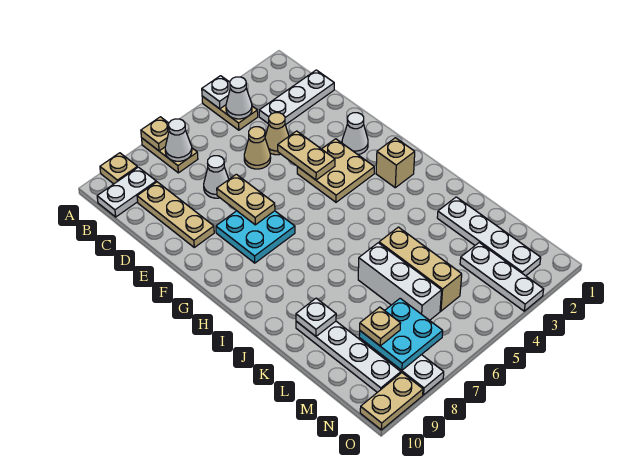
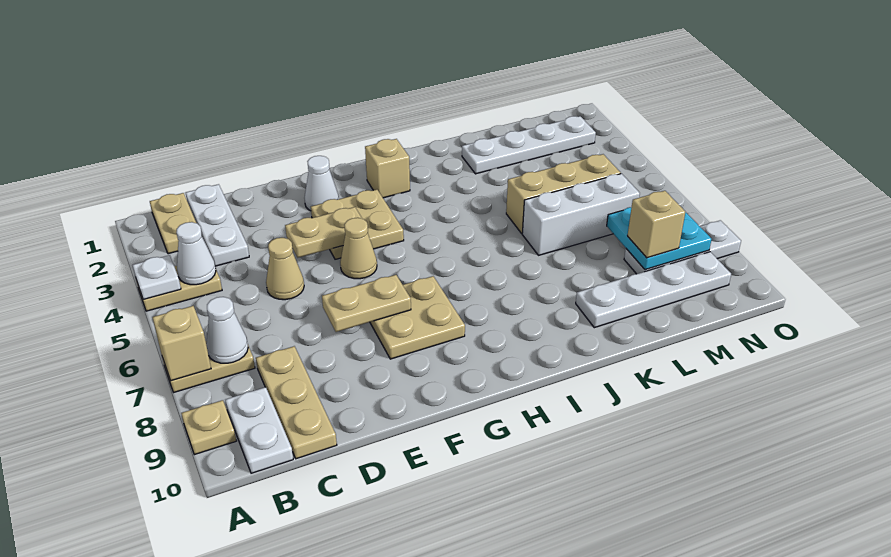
tan 1x1 plate [141,117,169,151] -> tan 1x1 brick [152,306,211,381]
tan 1x3 plate [137,182,214,247] -> tan 1x3 plate turned to [256,346,337,459]
tan 1x1 cone [265,113,289,155] -> tan 1x1 cone moved to [340,218,377,279]
white 1x1 cone [204,156,229,198] -> none
cyan 2x2 plate [216,211,295,263] -> tan 2x2 plate [370,276,465,359]
white 1x1 plate [296,298,336,336] -> none
white 1x3 plate [460,243,544,311] -> none
tan 1x1 plate [360,307,401,346] -> tan 1x1 brick [628,191,685,258]
tan 1x2 plate [360,373,423,430] -> tan 1x2 plate moved to [150,193,196,254]

